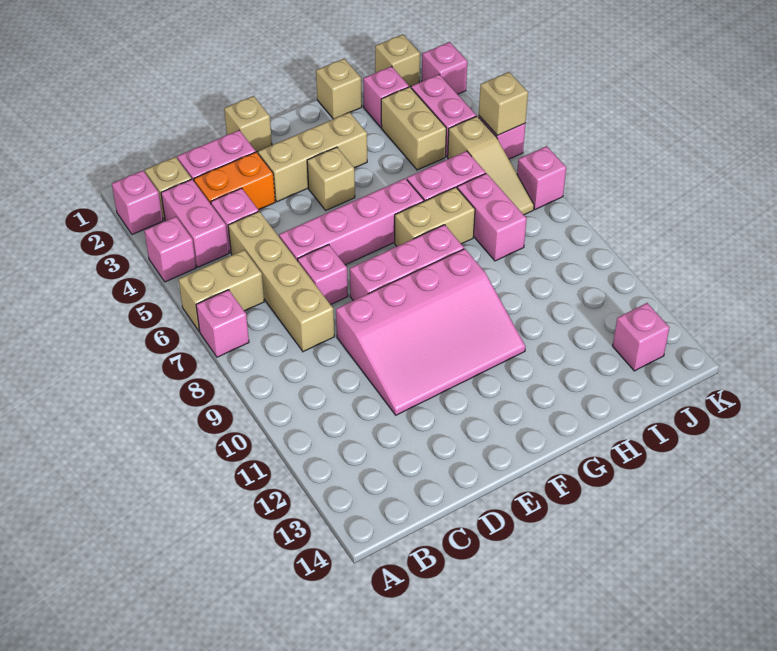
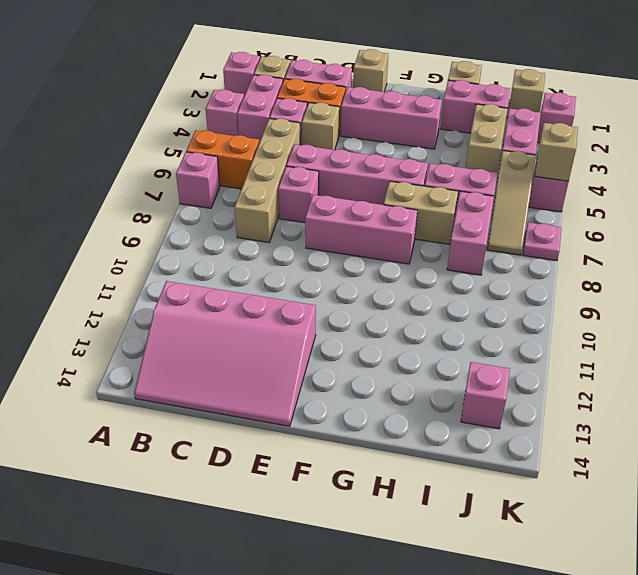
tan 1x2 brick [178,250,264,332] -> orange 1x2 brick [186,131,259,189]
pink 3x4 slope [336,249,526,415] -> pink 3x4 slope moved to [134,281,316,426]
tan 1x3 brick [258,112,367,202] -> pink 1x3 brick [341,87,442,149]
tan 1x1 brick [307,147,355,210] -> tan 1x1 brick moved to [302,103,339,150]
pink 1x1 brick [363,66,409,127] -> pink 1x2 brick [441,80,510,133]
pink 1x1 brick [517,146,566,210] -> pink 1x1 plate [523,222,562,261]

